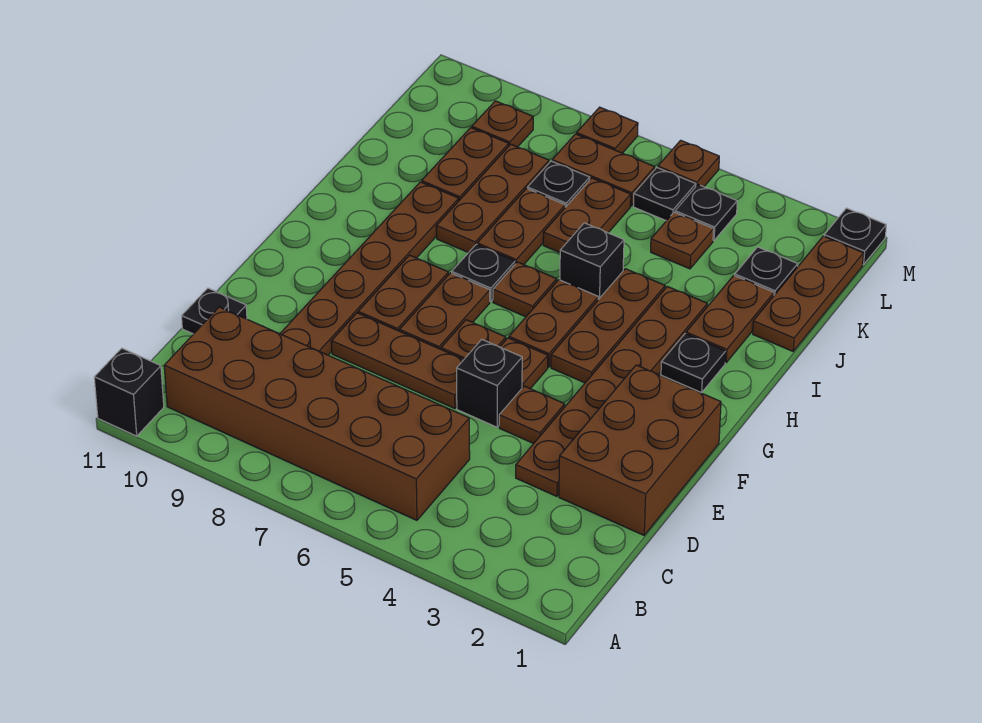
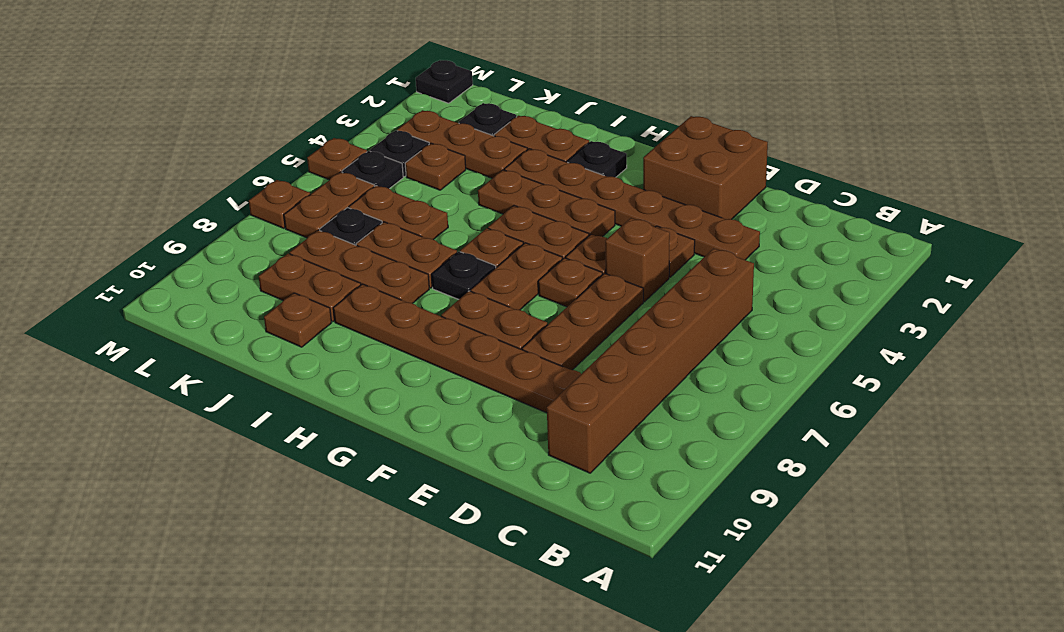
black 1x1 brick [94,348,164,436] -> none
brown 2x6 brick [164,307,470,520] -> brown 1x6 brick [547,249,754,473]
brown 2x3 brick [559,365,721,535] -> brown 2x2 brick [643,116,768,219]
black 1x1 plate [182,288,247,334] -> none
black 1x1 brick [457,340,522,427] -> brown 1x1 brick [605,218,670,302]
brown 1x2 plate [400,273,490,349] -> brown 1x2 plate turned to [471,243,562,310]
black 1x1 brick [560,223,624,300] -> none
brown 1x3 plate [753,236,863,351] -> brown 1x3 plate moved to [397,110,527,178]
brown 1x1 plate [472,101,533,147] -> brown 1x1 plate moved to [264,293,332,347]

